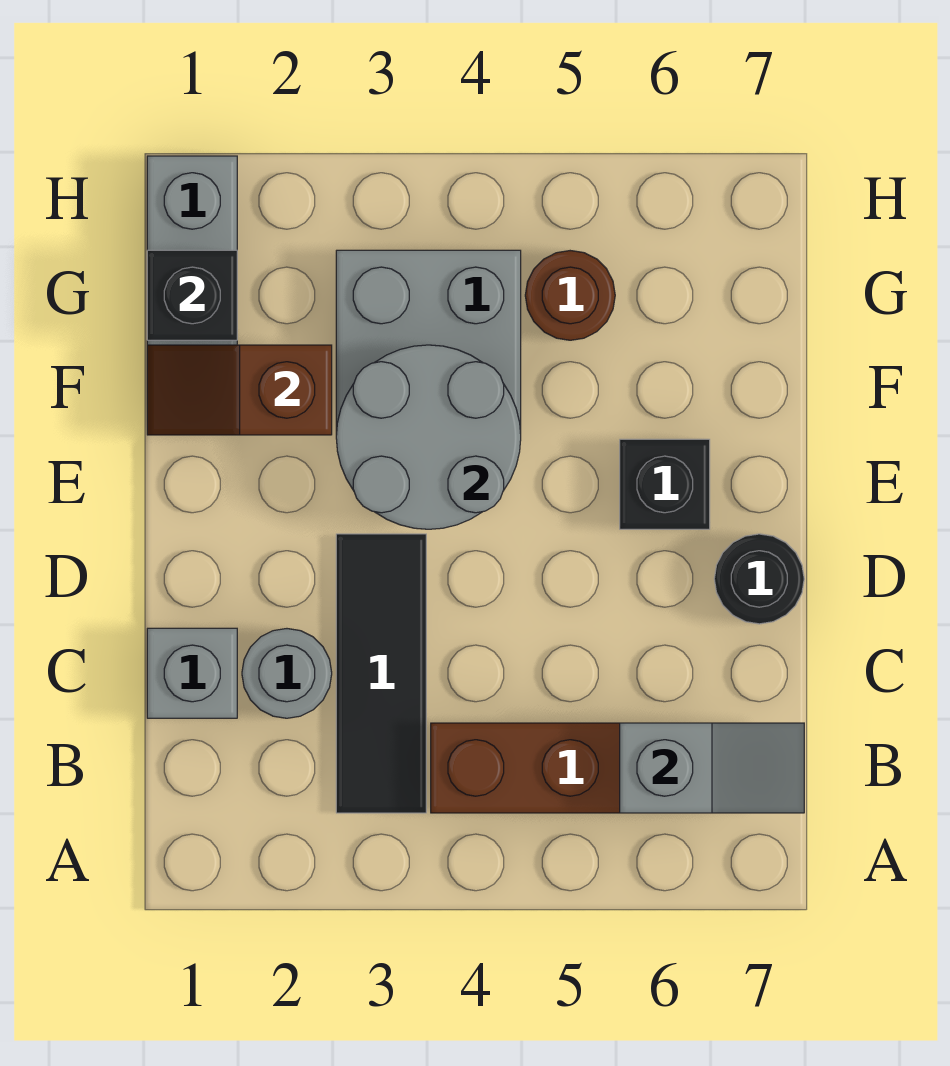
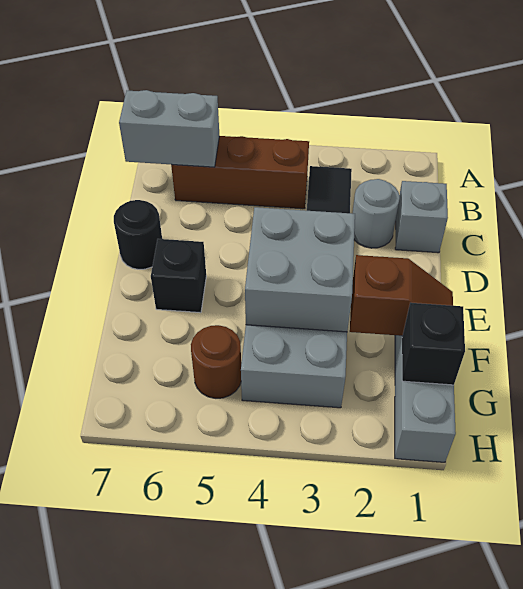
grey 1x2 slope [620,723,804,813] -> grey 1x2 brick [119,90,219,167]
grey 2x2 round brick [336,345,521,529] -> grey 2x2 brick [245,207,355,332]

